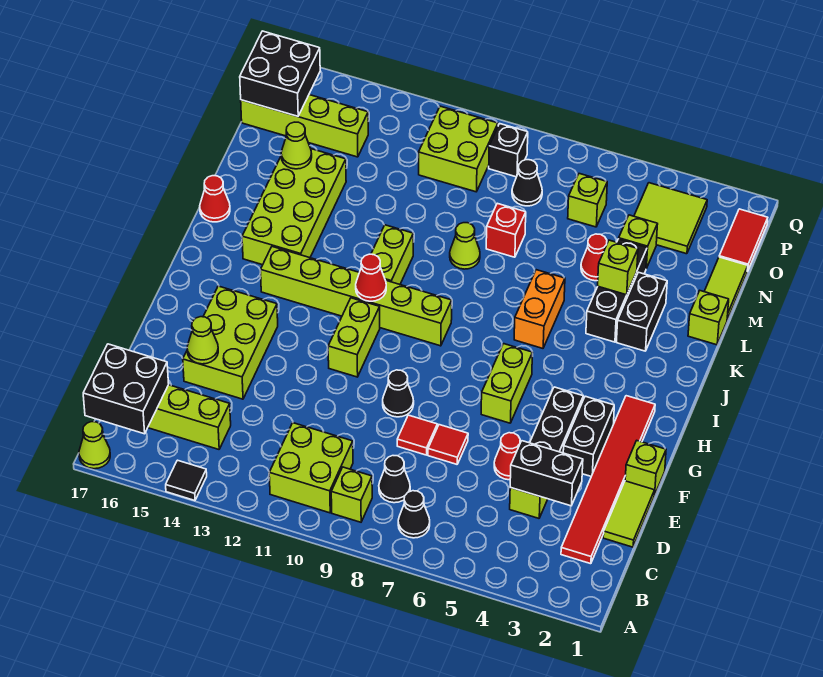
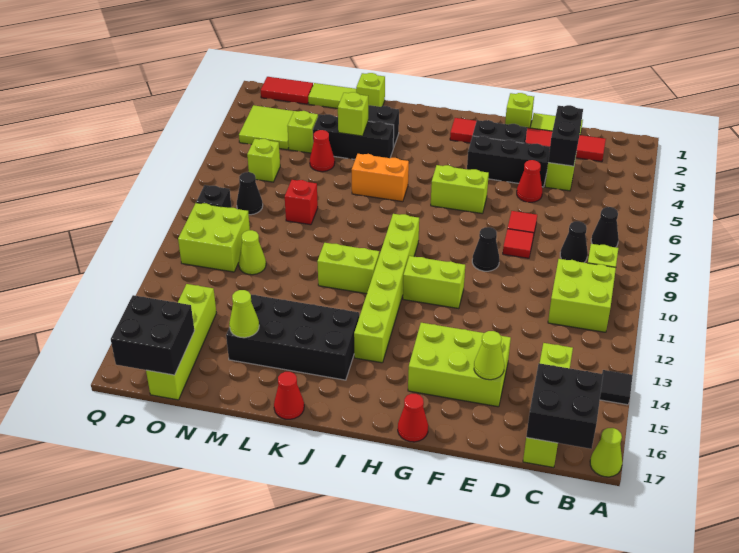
red 1x1 cone [356,254,386,301] -> red 1x1 cone moved to [398,394,428,442]
lime 2x4 brick [242,149,346,265] -> black 2x4 brick [226,295,359,380]
lime 1x1 cone [450,223,480,269] -> lime 1x1 cone moved to [239,230,266,275]

